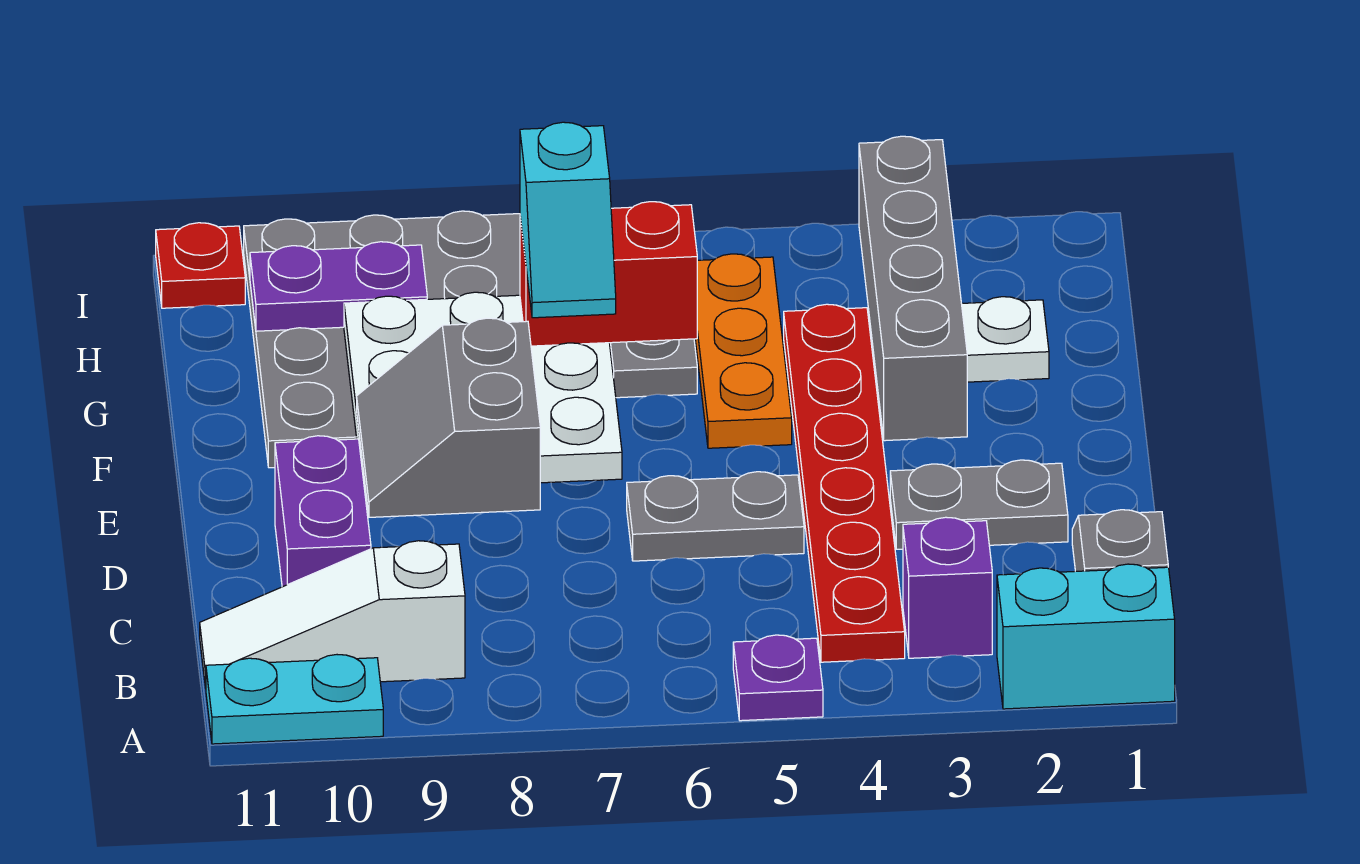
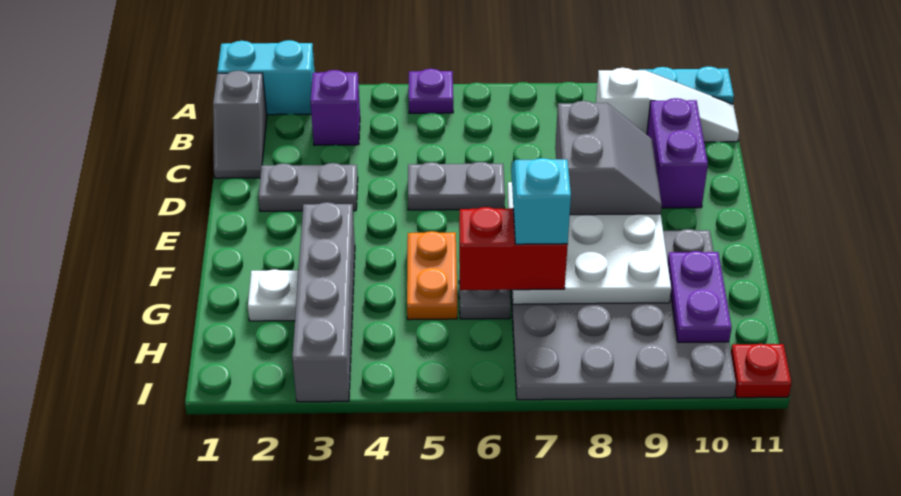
red 1x6 plate [784,304,905,662] -> none
orange 1x3 plate [695,254,792,448] -> orange 1x2 plate [407,231,457,320]
purple 1x2 plate [250,242,427,331] -> purple 1x2 plate turned to [668,251,732,342]

